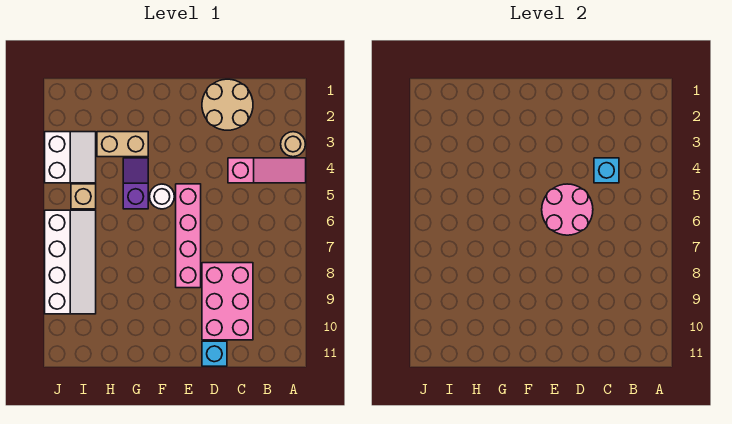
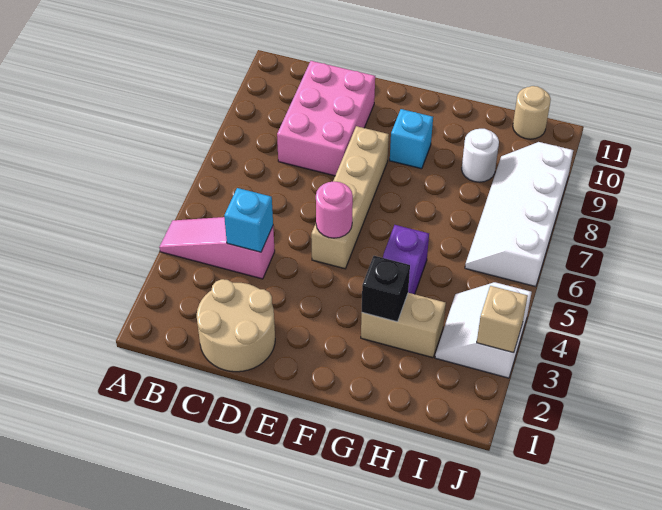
tan 1x1 round brick [281,132,305,157] -> tan 1x1 round brick moved to [513,86,551,139]
pink 2x2 round brick [542,184,593,235] -> pink 1x1 round brick [316,182,353,238]
cyan 1x1 brick [202,341,227,366] -> cyan 1x1 brick moved to [390,109,433,169]
pink 1x4 brick [176,184,201,288] -> tan 1x4 brick [311,126,389,269]
white 1x1 round brick [150,184,174,209] -> white 1x1 round brick moved to [462,129,499,182]
none -> black 1x1 brick [362,256,410,322]
tan 1x1 brick [71,184,96,209] -> tan 1x1 brick moved to [477,286,528,353]

